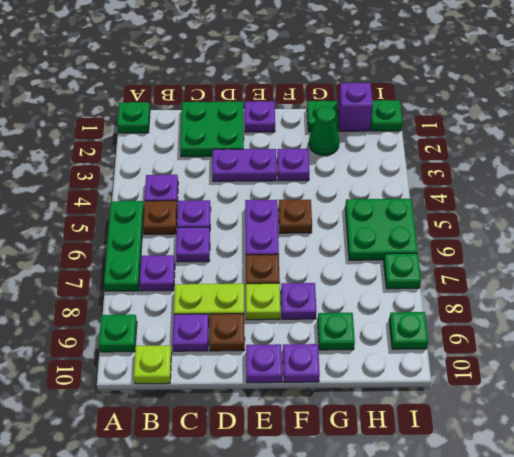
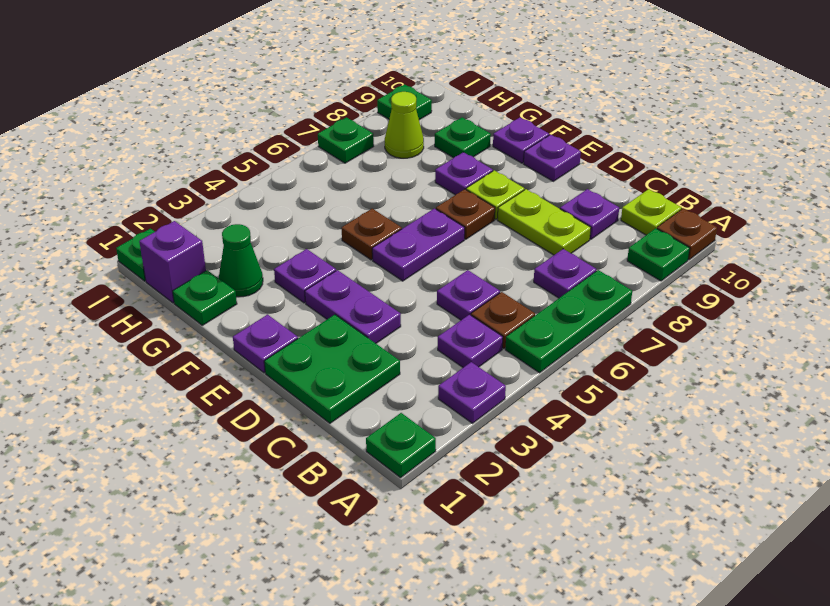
purple 1x1 plate [176,227,210,262] -> purple 1x1 plate moved to [438,362,506,423]
brown 1x1 plate [209,314,245,351] -> brown 1x1 plate moved to [657,208,717,260]
green 2x2 plate [345,199,418,260] -> none
none -> lime 1x1 cone [385,92,424,158]

